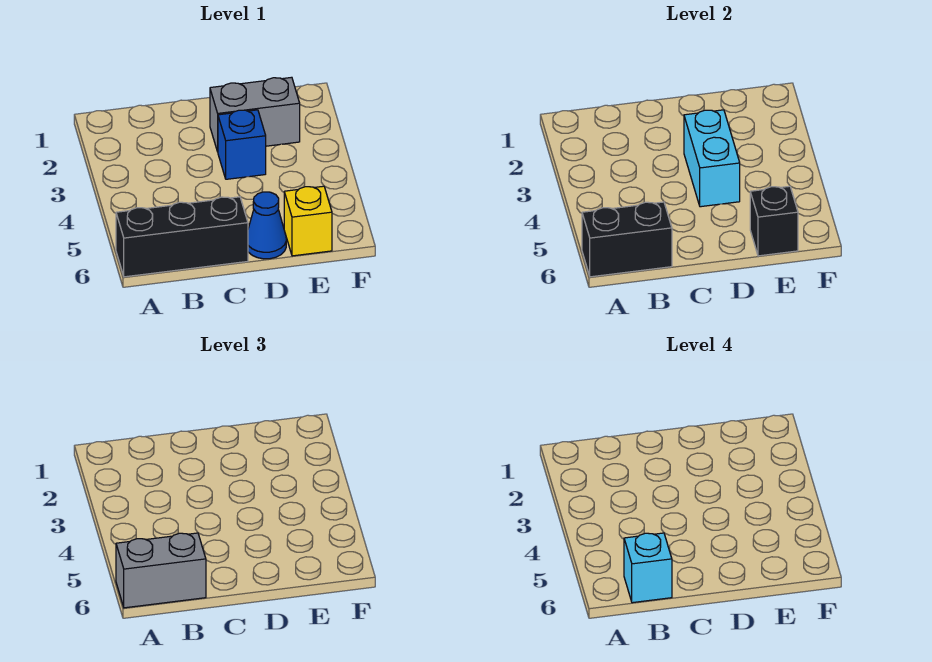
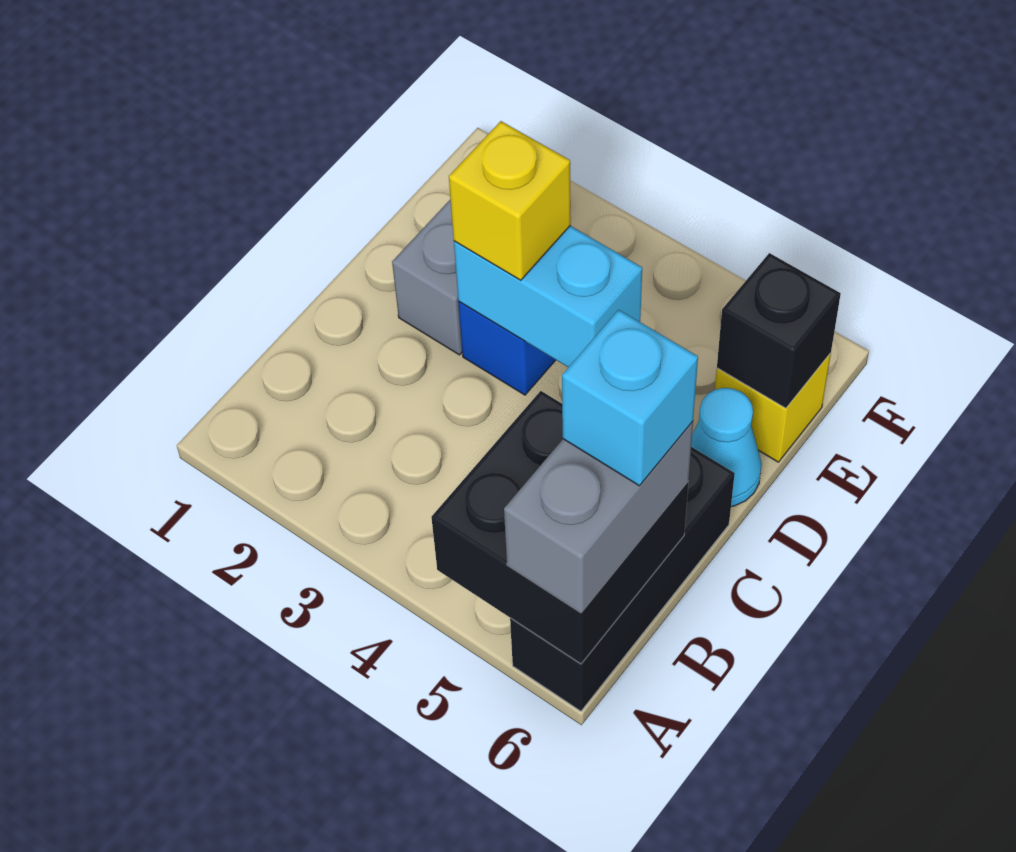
black 1x2 brick [582,202,672,277] -> black 2x2 brick [431,391,688,664]
none -> yellow 1x1 brick [449,121,571,280]
blue 1x1 cone [248,192,286,259] -> cyan 1x1 cone [691,388,762,507]

